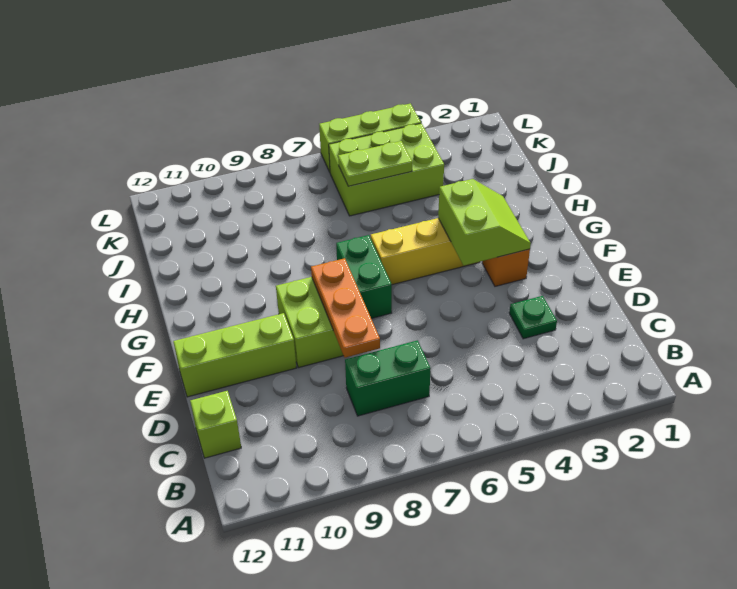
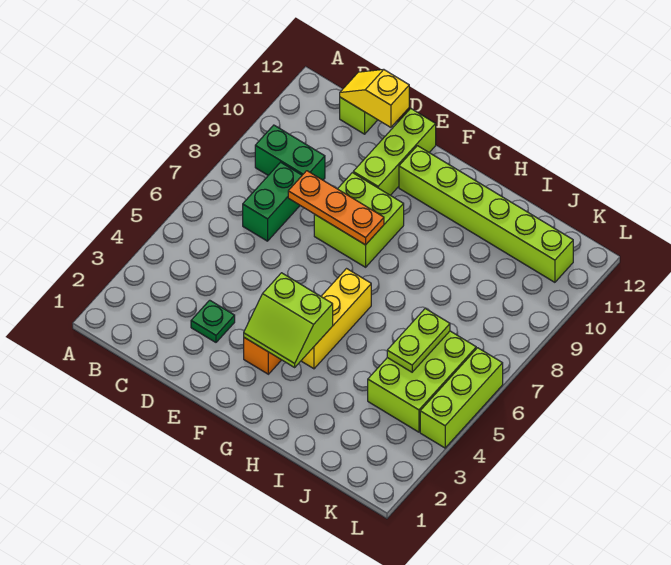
none -> yellow 1x2 slope [340,69,409,127]
green 1x2 brick [336,235,392,319] -> green 1x2 brick moved to [255,125,325,180]
none -> lime 1x6 brick [399,146,573,282]

